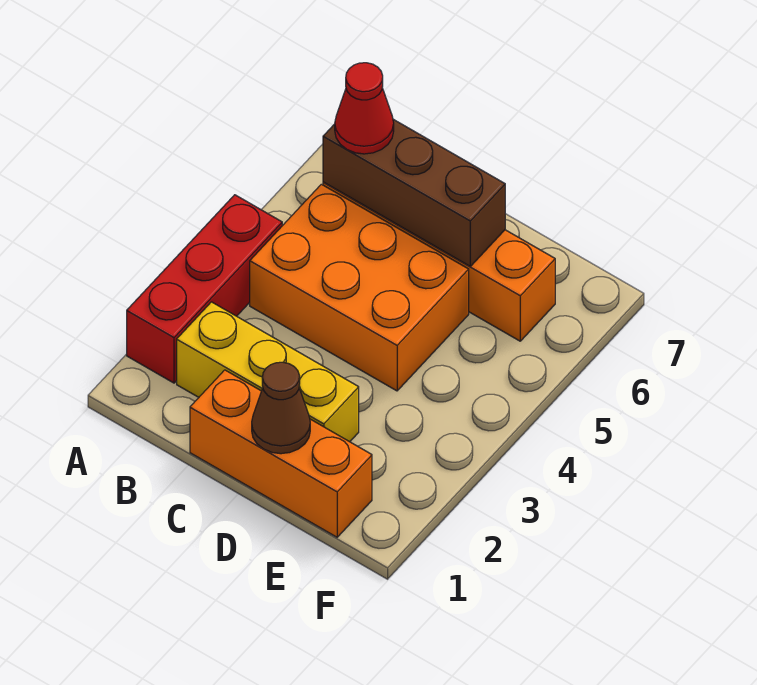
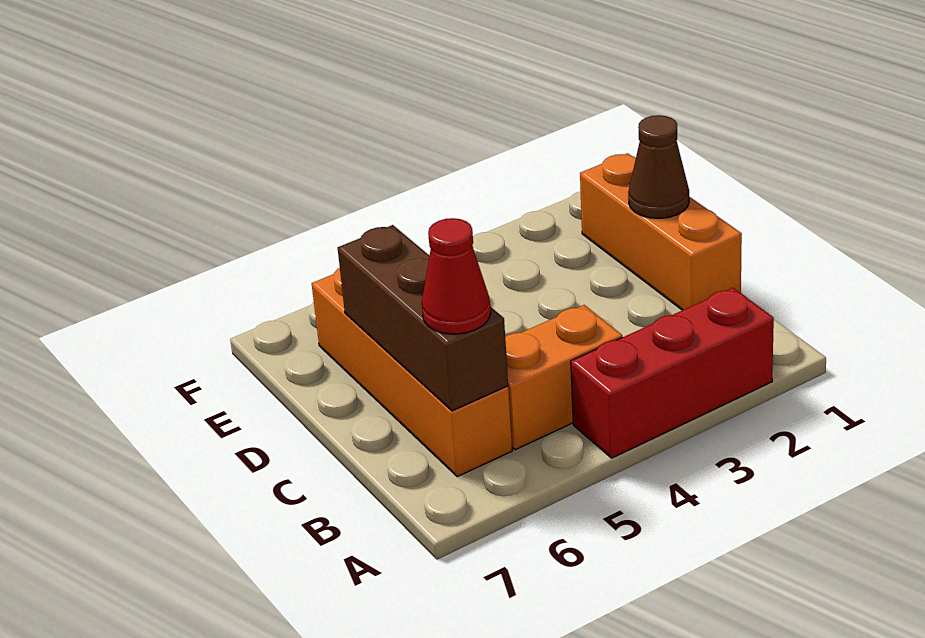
yellow 1x3 brick [177,302,359,442] -> none
orange 2x3 brick [250,184,469,391] -> orange 1x2 brick [505,305,622,450]

